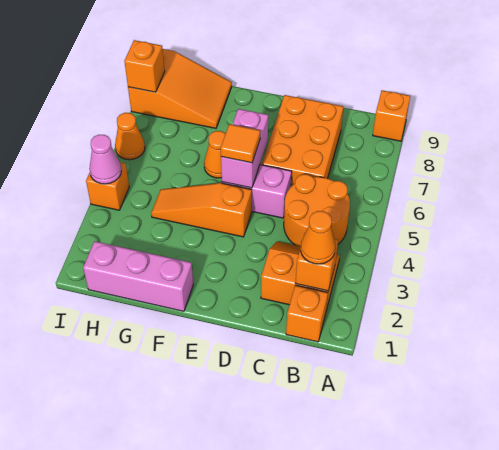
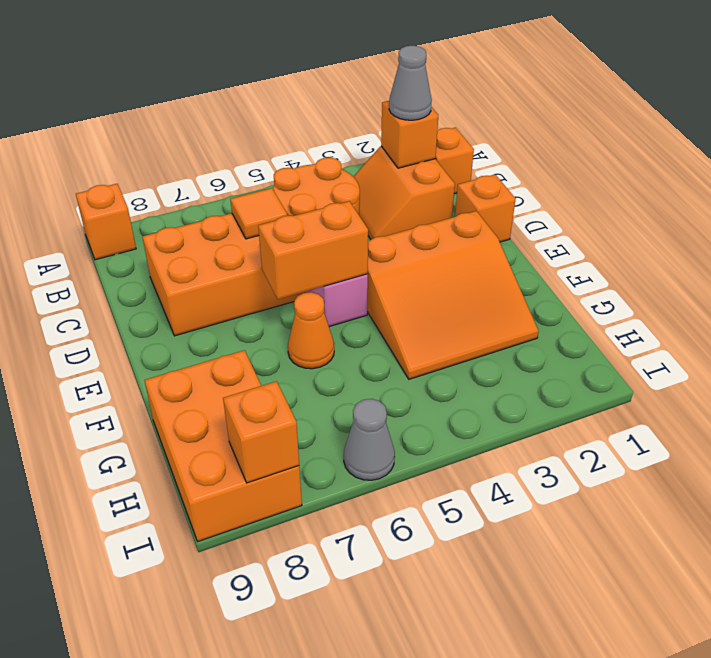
orange 1x1 cone [301,211,335,264] -> grey 1x1 cone [389,46,432,120]
orange 1x3 slope [151,183,252,237] -> orange 3x3 slope [367,211,539,379]
pink 1x2 brick [221,109,268,188] -> orange 1x2 brick [258,201,368,299]
orange 1x1 tile [221,124,260,163] -> orange 1x1 tile moved to [230,188,287,239]
pink 1x3 brick [83,241,193,311] -> none
orange 2x3 slope [128,49,232,128] -> orange 2x3 brick [144,350,302,541]
orange 1x1 brick [86,162,129,210] -> orange 1x1 brick moved to [455,175,516,242]
pink 1x1 cone [89,135,121,184] -> none
orange 1x1 cone [115,113,145,160] -> grey 1x1 cone [344,399,395,480]

